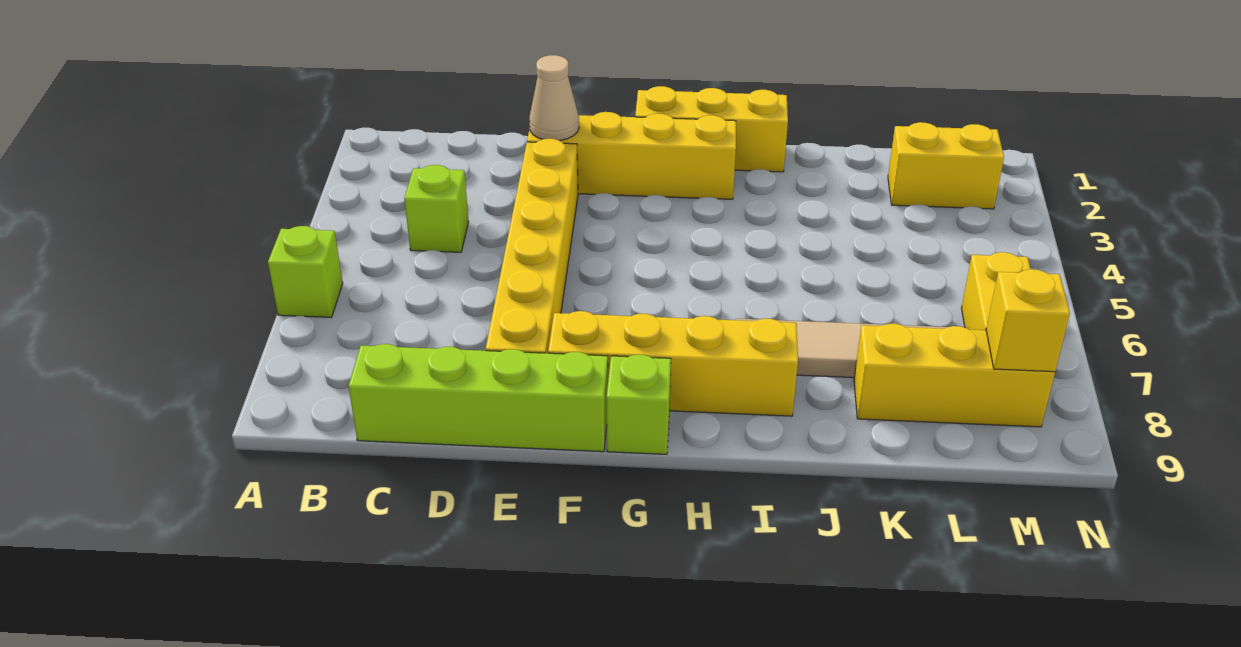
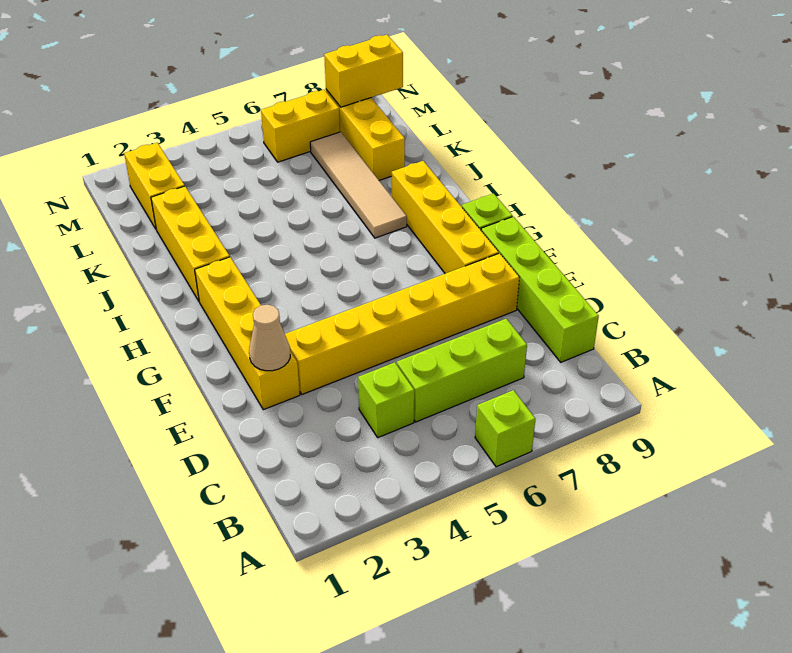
none -> lime 1x3 brick [397,319,527,422]
yellow 1x3 brick [635,86,788,172] -> yellow 1x3 brick moved to [151,186,230,301]
yellow 1x1 brick [986,269,1070,372] -> yellow 1x2 brick [324,35,403,107]

